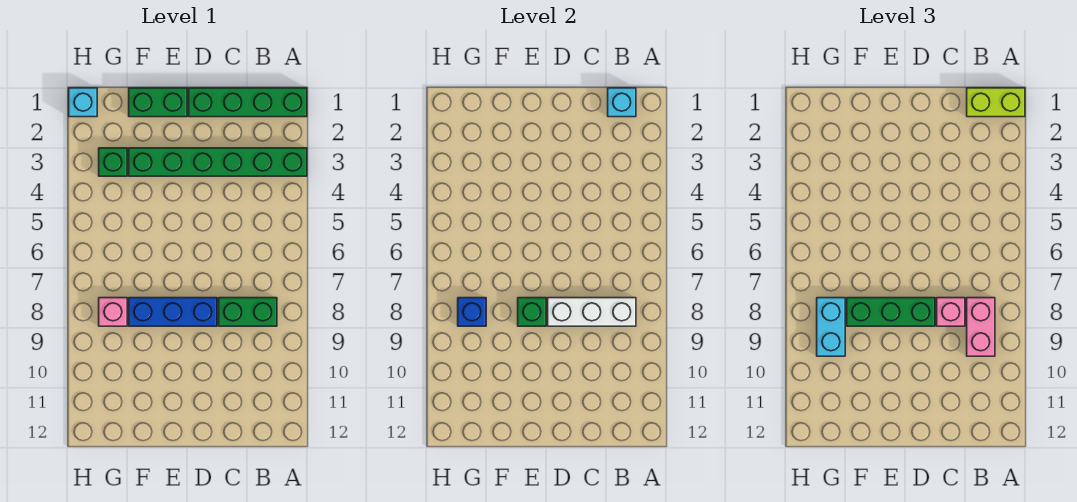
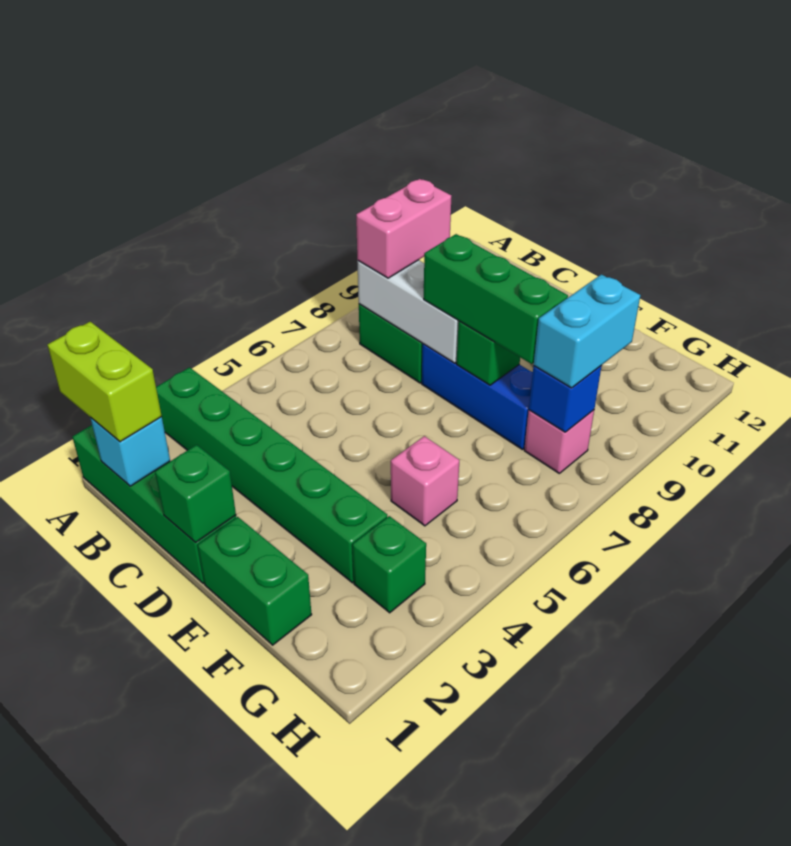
pink 1x1 brick [937,298,965,326] -> pink 1x1 brick moved to [391,436,459,526]
none -> green 1x1 brick [155,445,236,543]
cyan 1x1 brick [69,88,97,117] -> none

